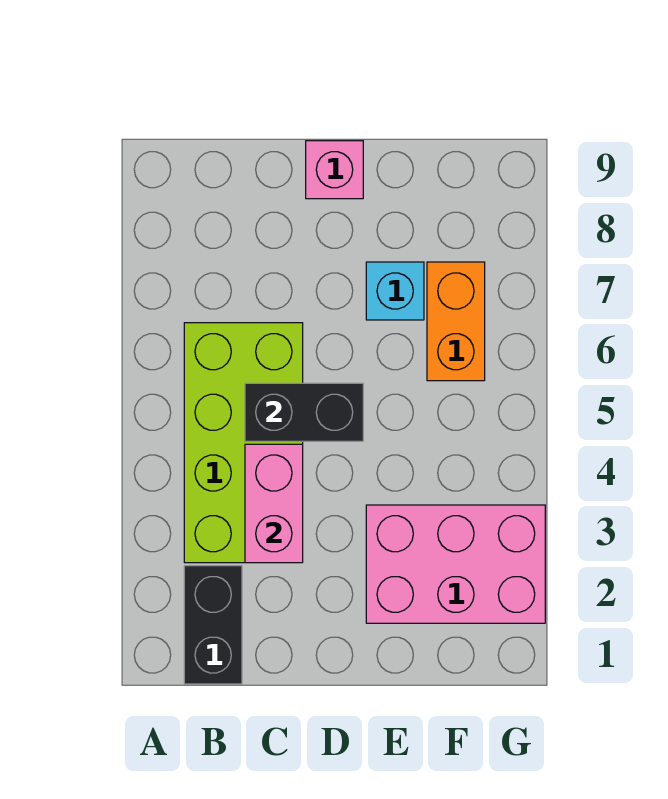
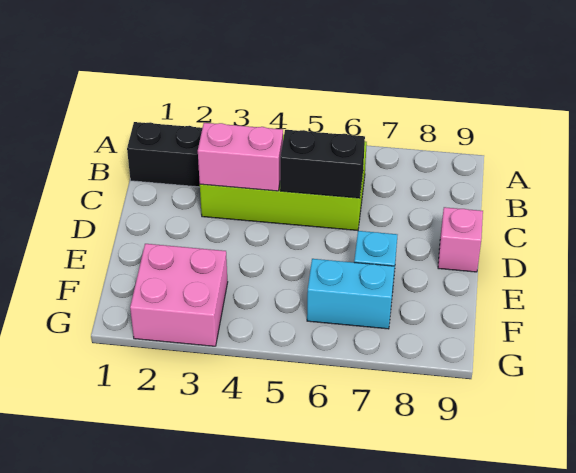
black 1x2 brick [245,383,363,441] -> black 1x2 brick turned to [280,130,365,198]
pink 2x3 brick [366,505,545,623] -> pink 2x2 brick [130,244,228,346]
orange 1x2 brick [427,262,485,381] -> cyan 1x2 brick [307,259,394,329]

